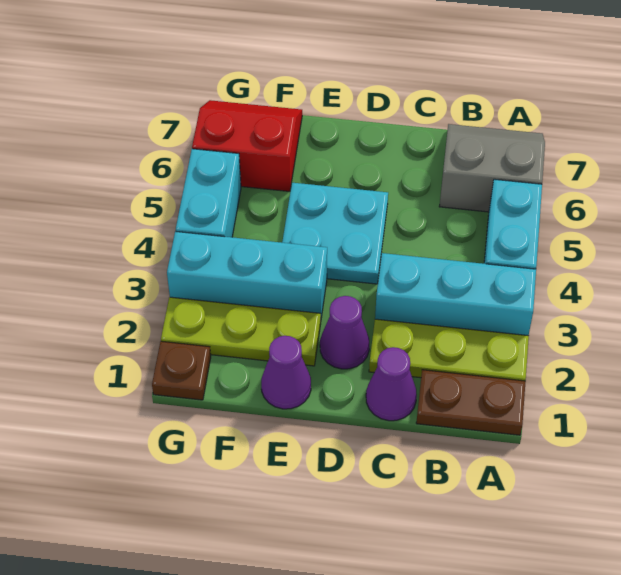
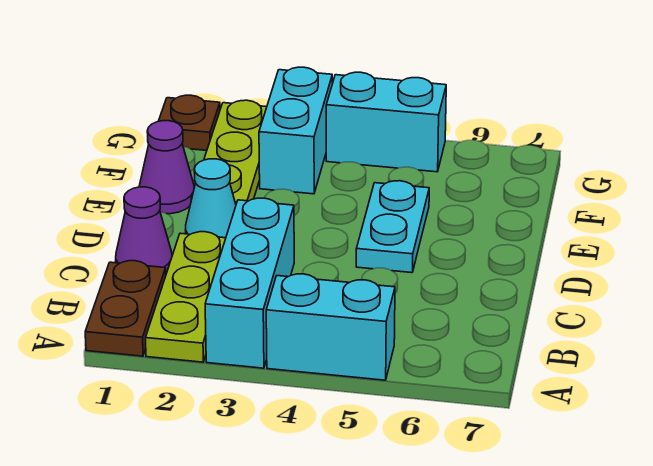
grey 2x2 slope [439,124,545,212] -> none
purple 1x1 cone [320,296,369,369] -> cyan 1x1 cone [186,159,236,238]
cyan 2x2 plate [282,183,388,284] -> cyan 1x2 plate [356,181,429,273]
cyan 1x3 brick [167,231,327,318] -> cyan 1x2 brick [259,67,332,194]
red 2x2 slope [192,100,302,191] -> none

